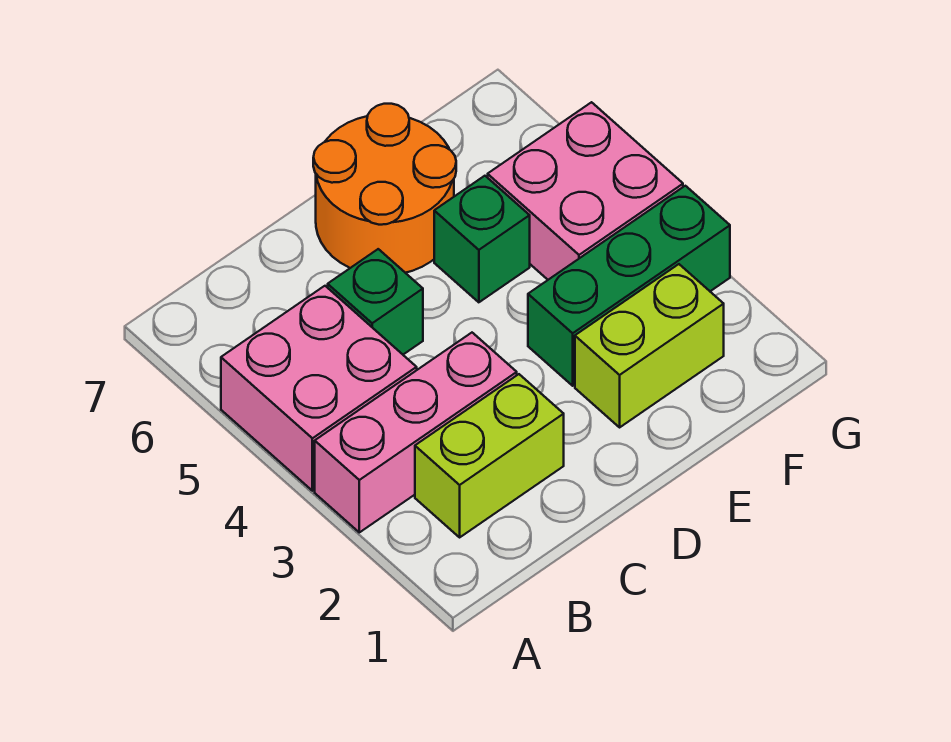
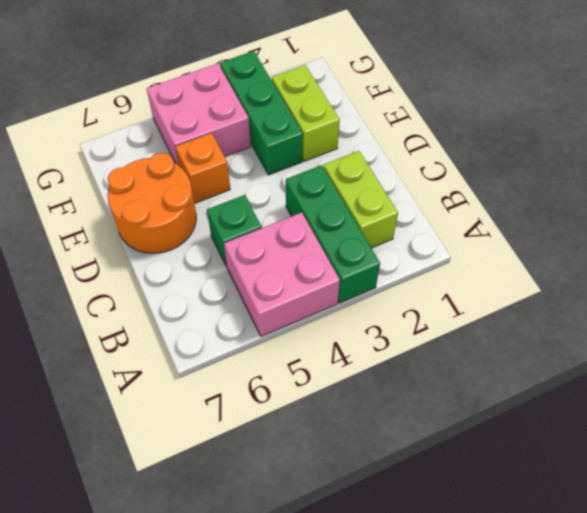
pink 1x3 brick [315,333,517,532] -> green 1x3 brick [286,165,380,303]
green 1x1 brick [434,176,530,302] -> orange 1x1 brick [176,133,230,203]

